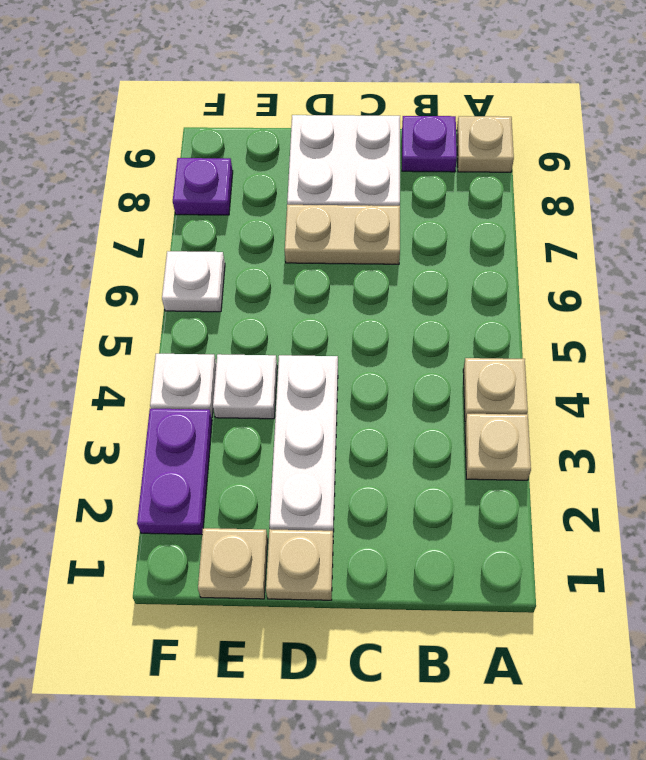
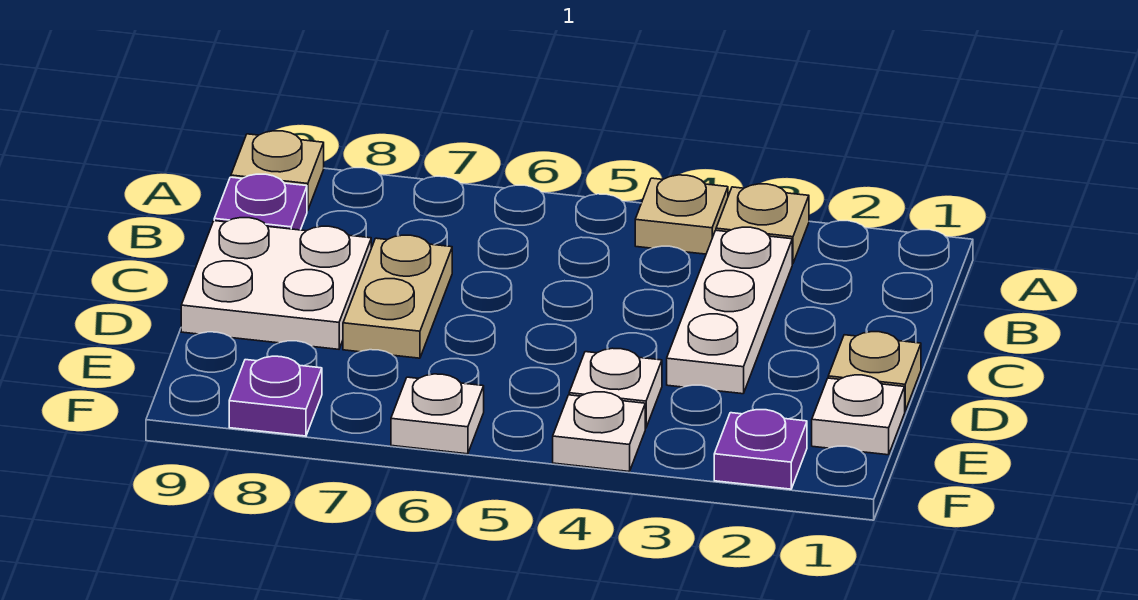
white 1x3 plate [270,355,338,532] -> white 1x3 plate turned to [667,227,792,394]
tan 1x1 plate [198,528,268,599] -> white 1x1 plate [812,375,905,455]
purple 1x2 plate [137,409,212,534] -> purple 1x1 plate [714,410,807,489]

